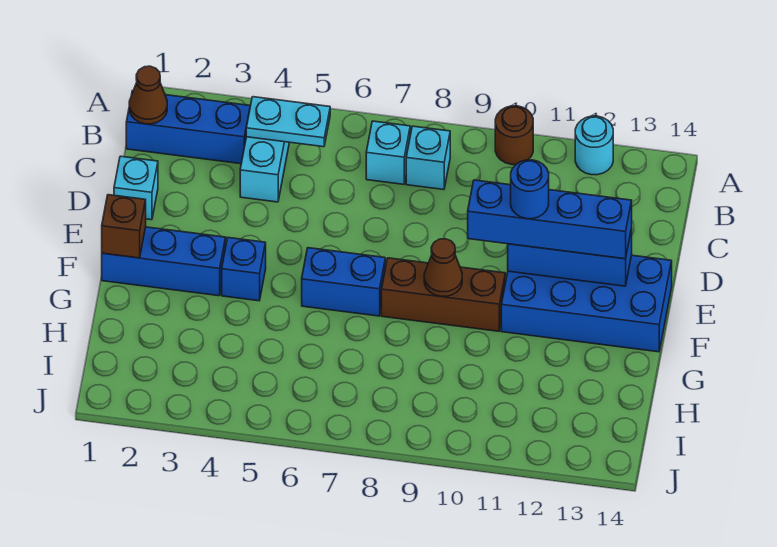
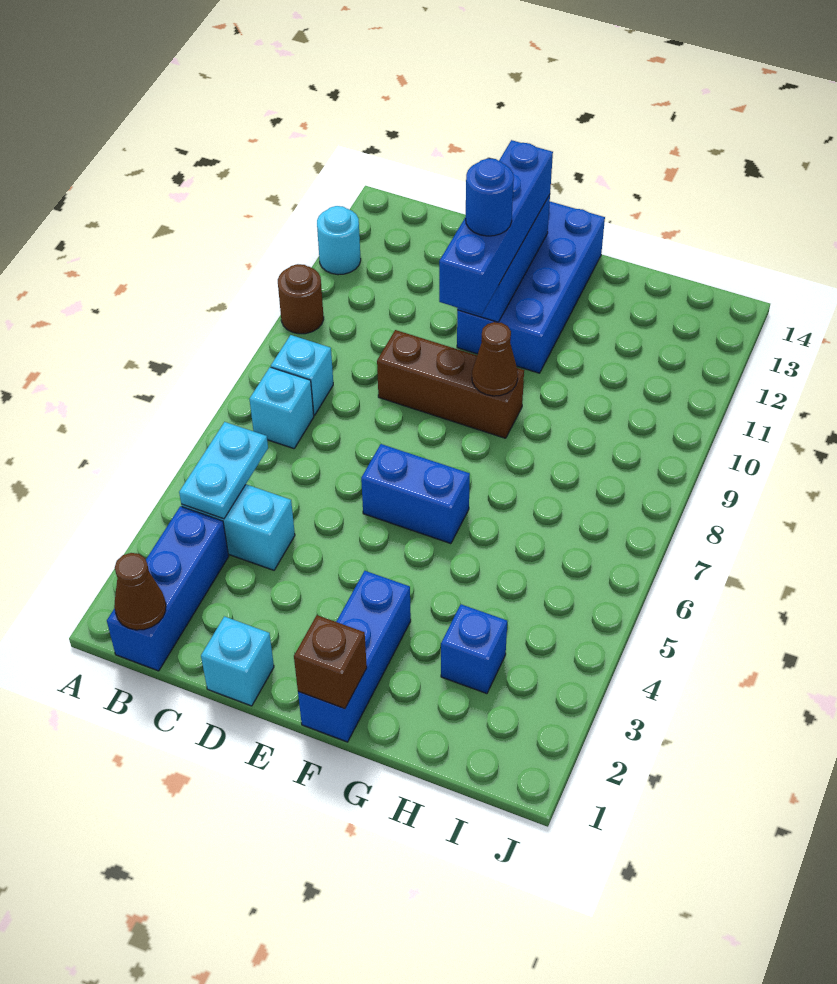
blue 1x1 brick [222,238,266,301] -> blue 1x1 brick moved to [441,604,507,694]
blue 1x2 brick [302,248,385,316] -> blue 1x2 brick turned to [361,444,470,544]
brown 1x3 brick [381,258,505,331] -> brown 1x3 brick turned to [377,330,524,438]

